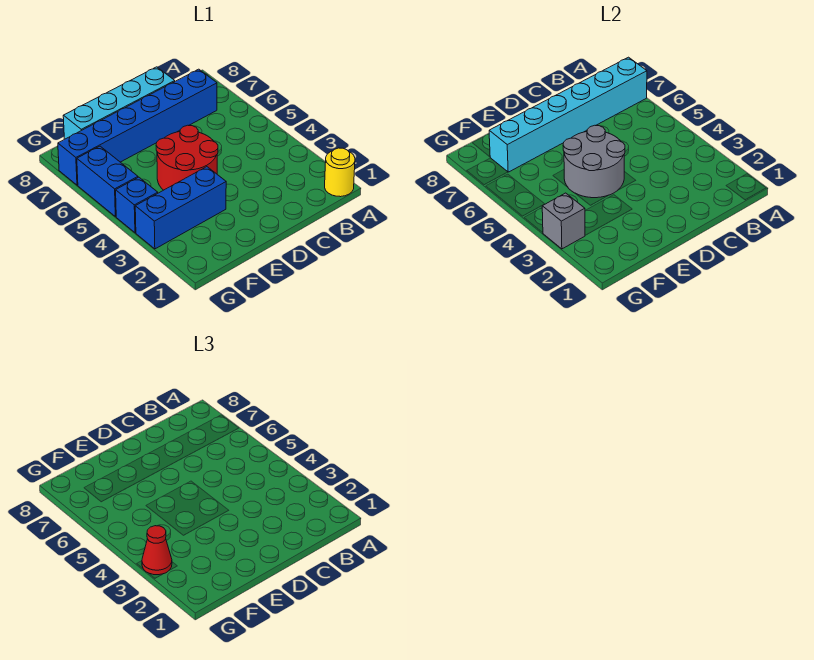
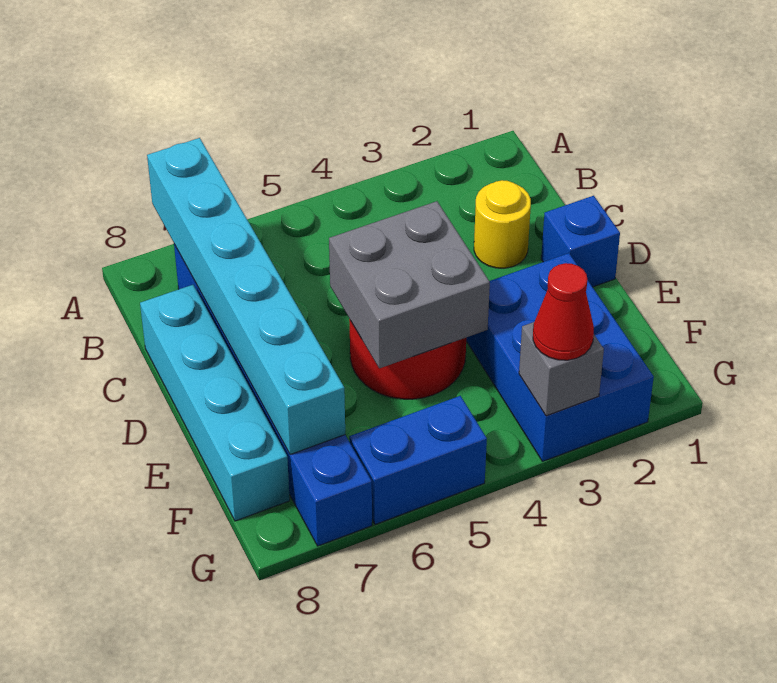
yellow 1x1 round brick [325,148,355,197] -> yellow 1x1 round brick moved to [474,180,531,268]
grey 2x2 round brick [563,125,625,198] -> grey 2x2 brick [329,201,490,368]
blue 1x3 brick [135,167,226,249] -> blue 2x3 brick [466,253,654,461]
blue 1x1 brick [116,177,158,233] -> blue 1x1 brick moved to [541,196,620,287]

